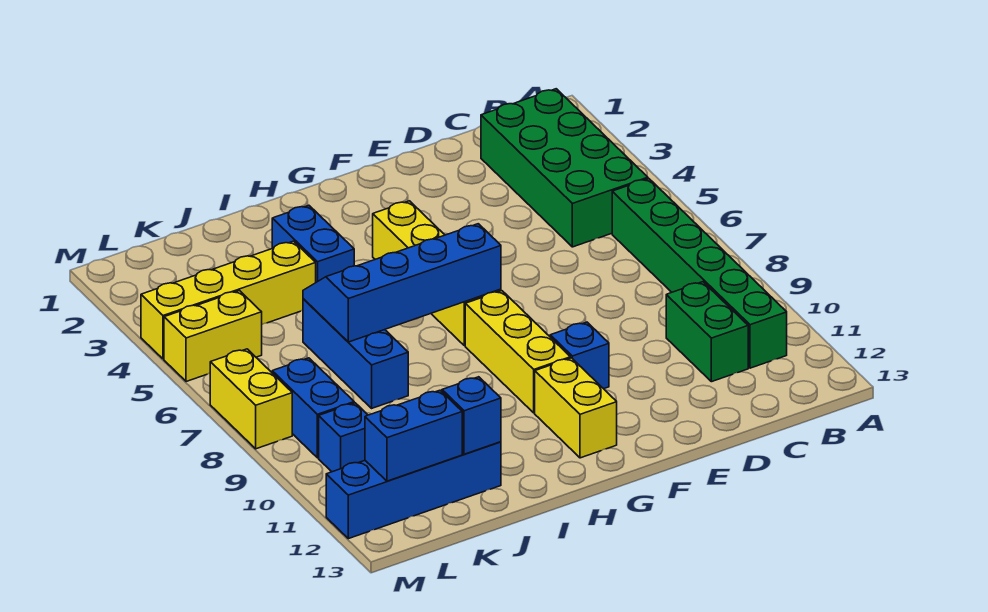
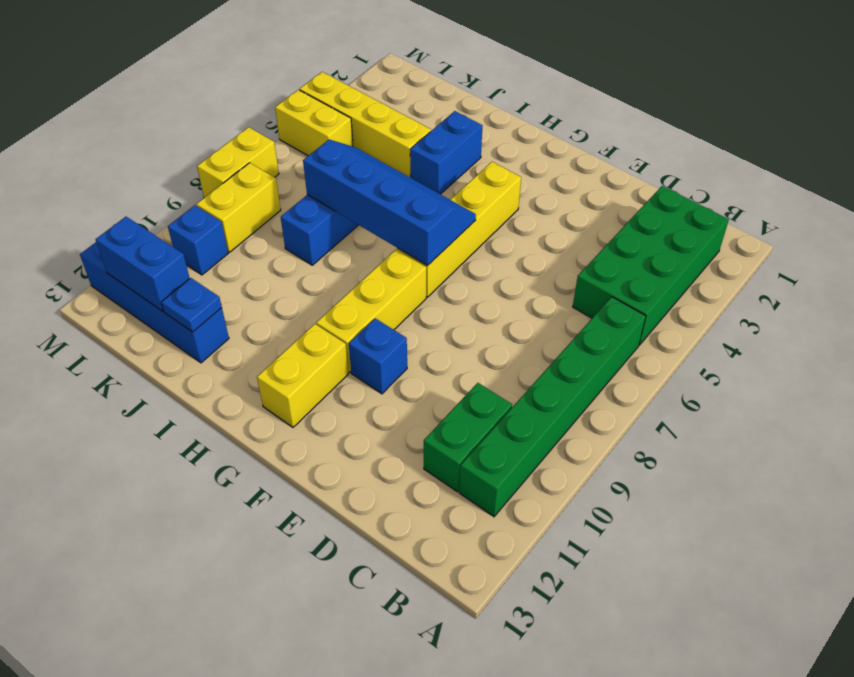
blue 1x1 brick [442,377,501,454] -> blue 1x1 plate [161,278,222,332]
blue 1x2 brick [272,358,354,458] -> yellow 1x2 brick [196,163,281,252]

